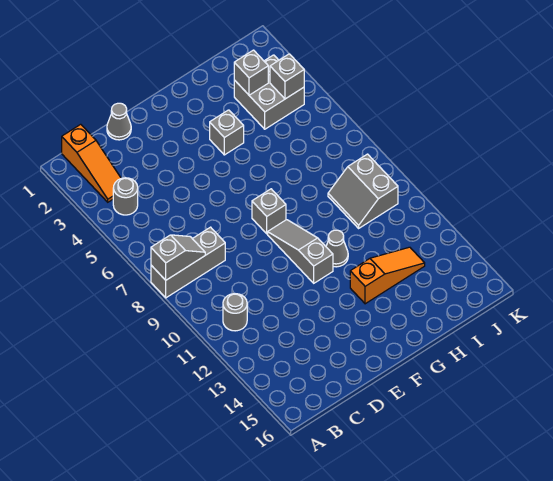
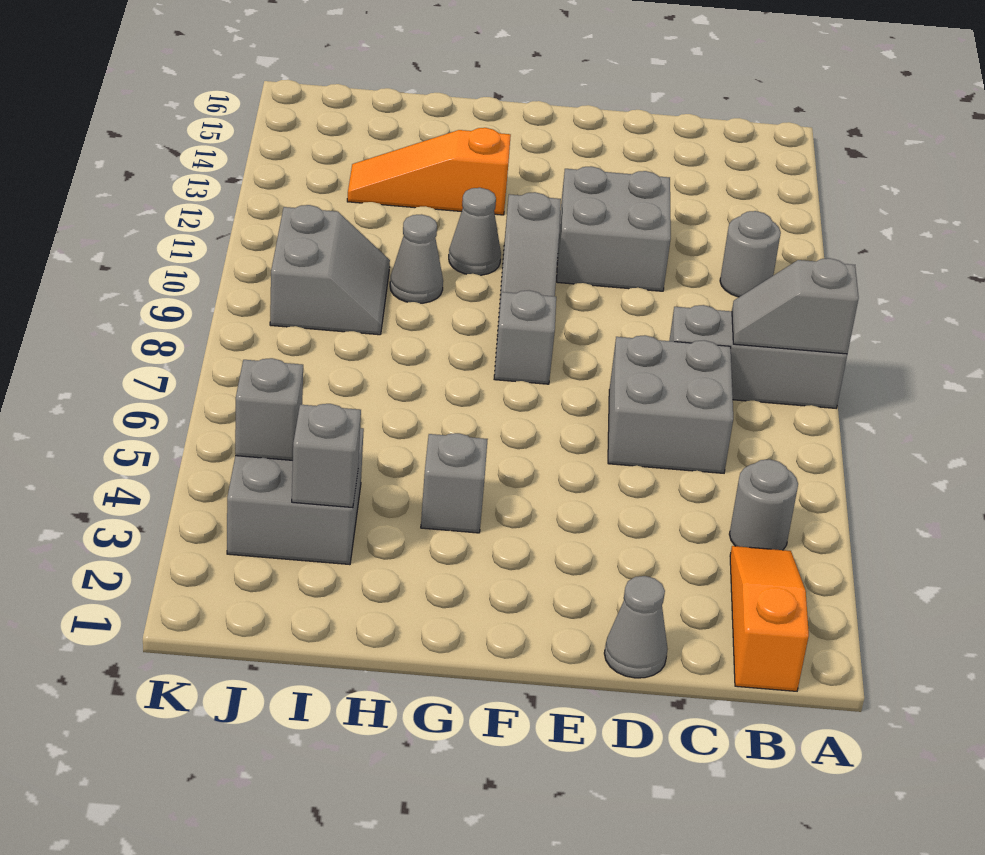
none -> grey 2x2 brick [608,335,733,473]
none -> grey 2x2 brick [557,166,671,291]
none -> grey 1x1 cone [390,214,443,303]

